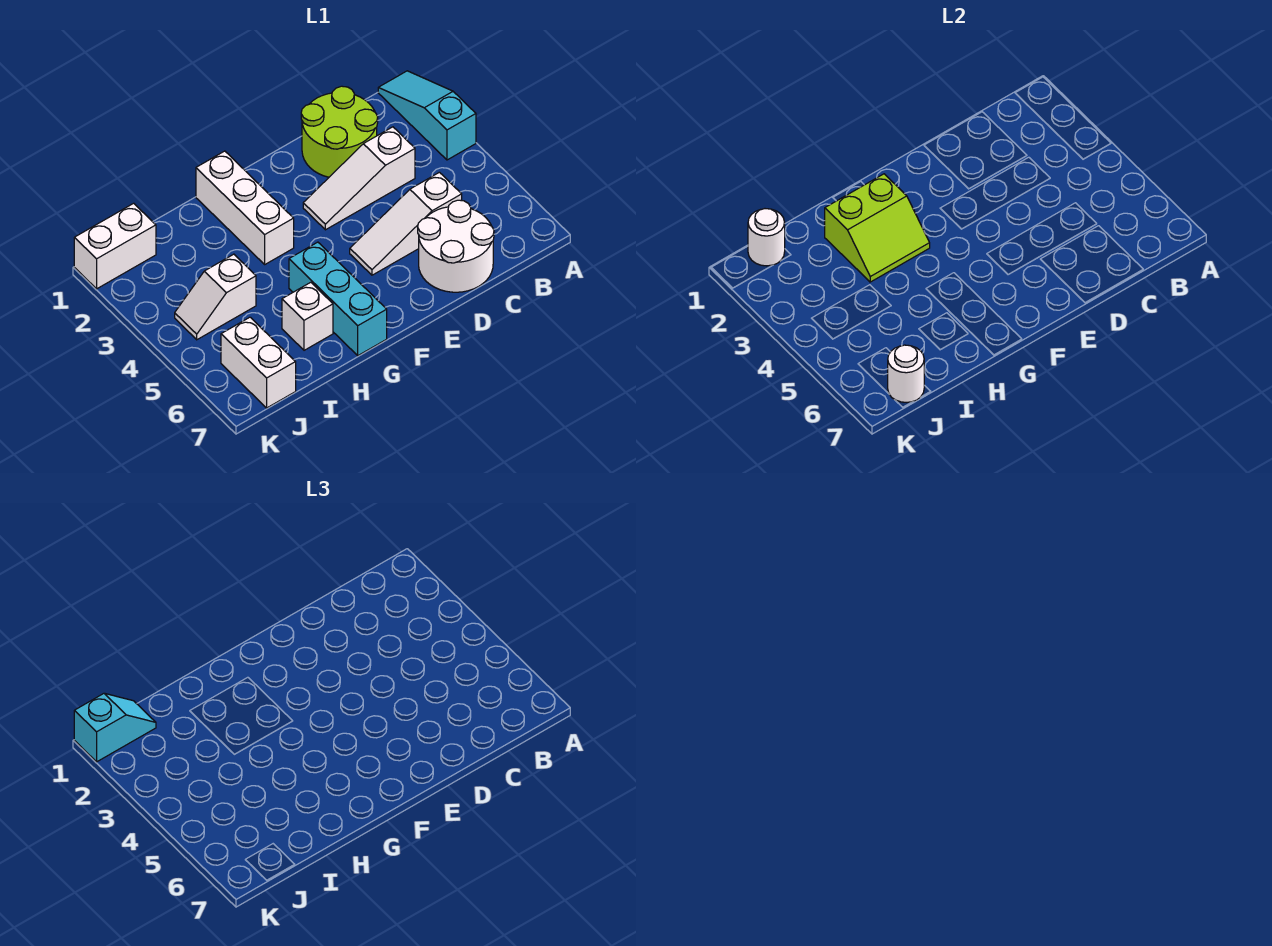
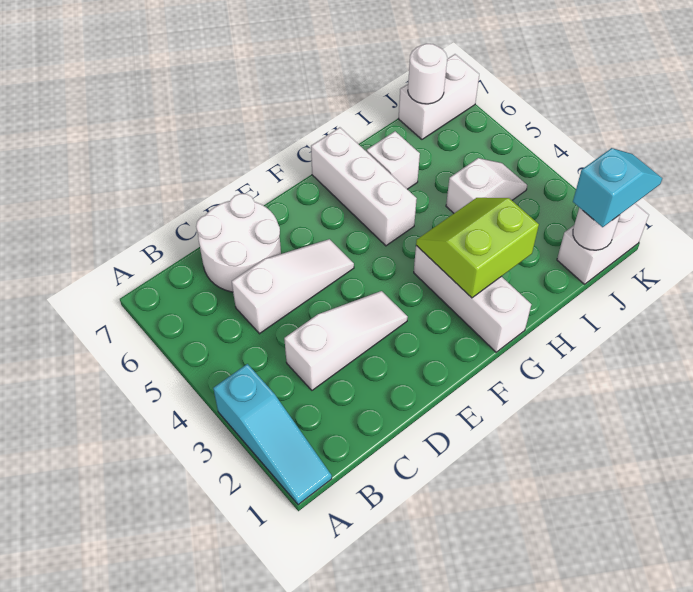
lime 2x2 round brick [301,86,378,177] -> none
cyan 1x3 brick [289,242,387,356] -> white 1x3 brick [311,127,417,246]
cyan 1x2 slope [74,693,156,762] -> cyan 1x2 slope turned to [573,148,662,227]
white 1x2 brick [221,317,296,408] -> white 1x2 brick turned to [398,54,479,139]

